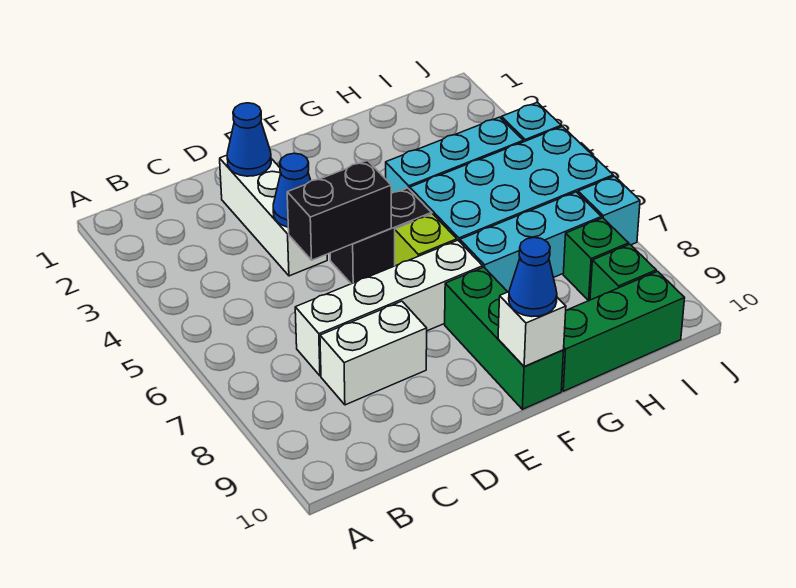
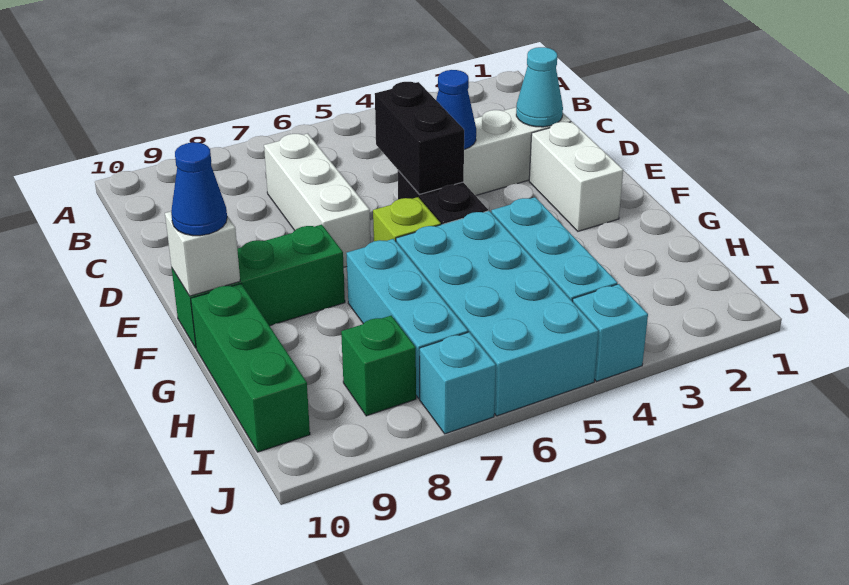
white 1x4 brick [295,240,483,376] -> white 1x3 brick [264,133,370,267]
white 1x2 brick [320,301,427,405] -> white 1x2 brick moved to [529,122,623,231]
blue 1x1 cone [227,103,271,176] -> cyan 1x1 cone [516,47,563,127]
green 1x1 brick [590,244,656,300] -> none

